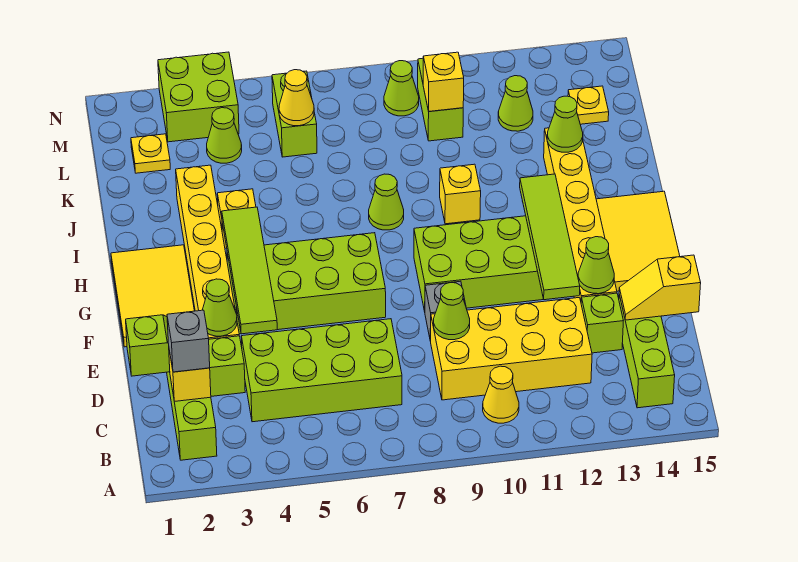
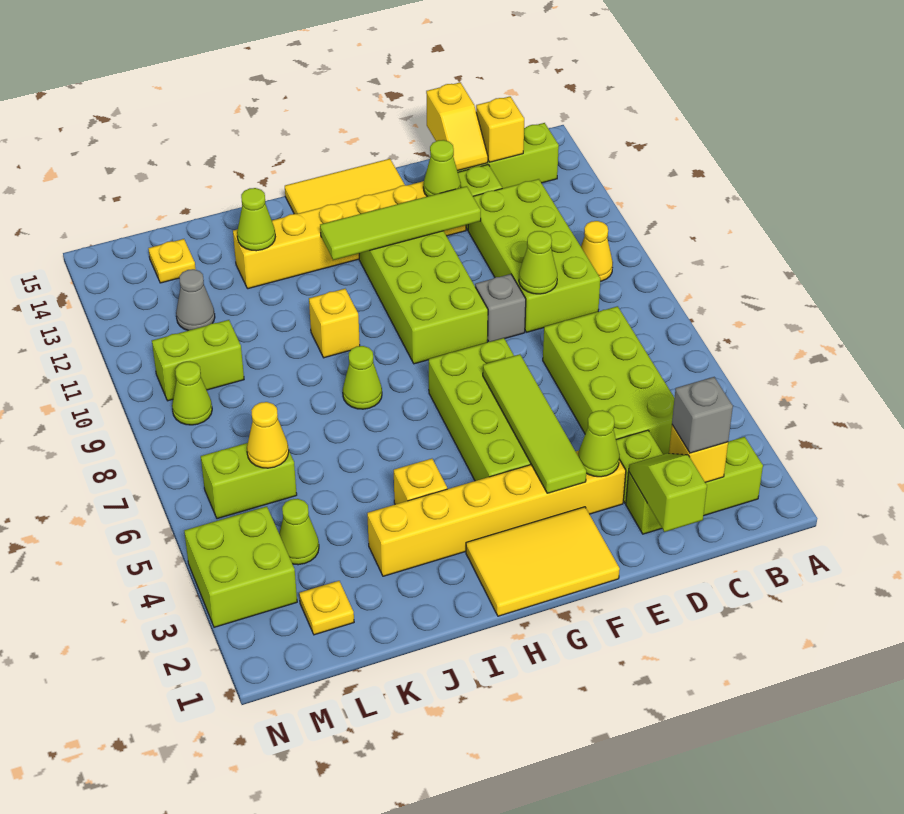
yellow 2x4 brick [431,297,592,400] -> lime 2x4 brick [468,179,600,332]
lime 1x4 tile [222,207,277,334] -> lime 1x4 tile turned to [483,354,586,493]
yellow 1x1 brick [423,52,464,111] -> yellow 1x1 brick moved to [476,97,524,162]
lime 1x1 cone [498,76,533,131] -> grey 1x1 cone [176,269,215,331]

